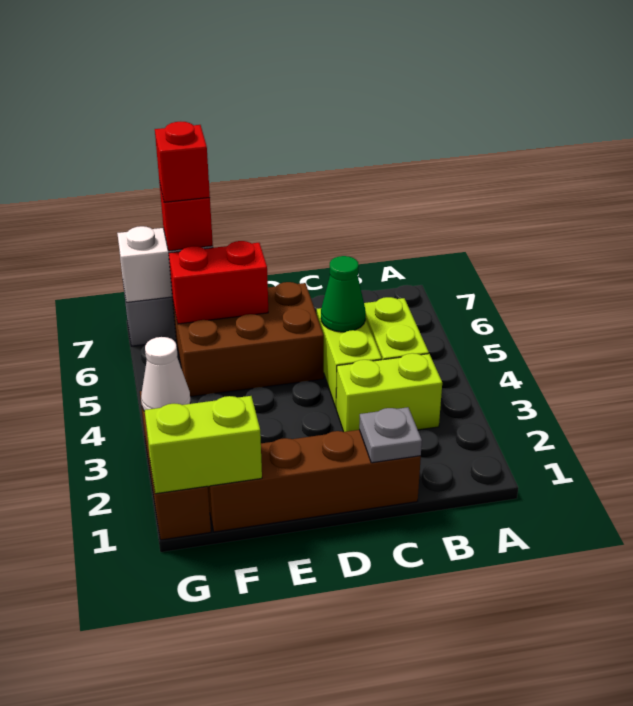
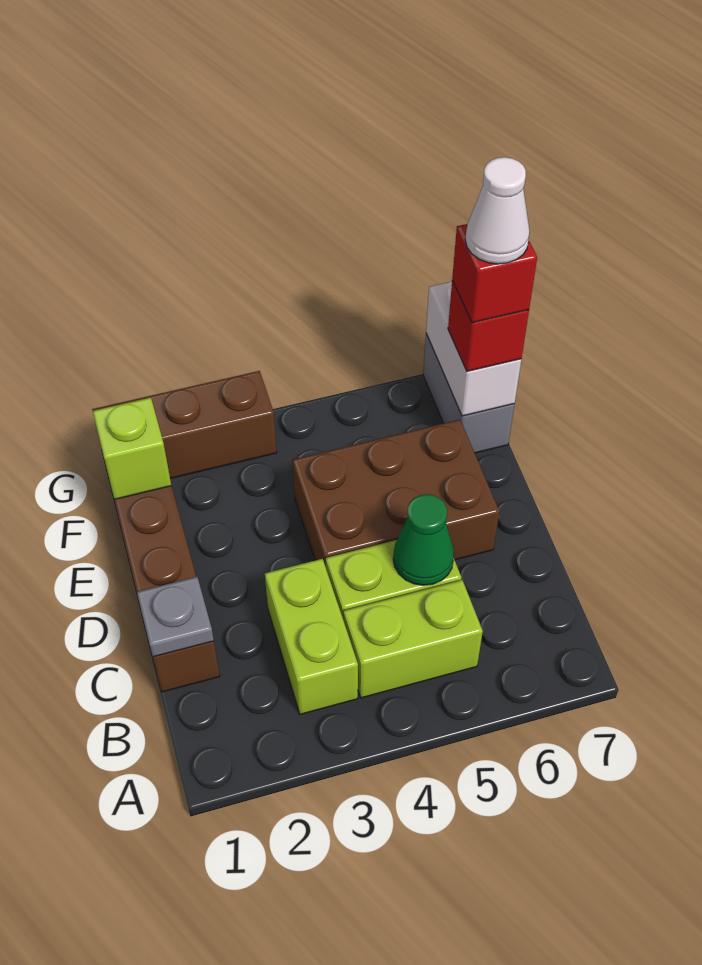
brown 2x3 brick [173,282,324,397] -> brown 2x3 brick turned to [293,420,499,567]
red 1x2 brick [169,241,268,324] -> none
lime 1x2 brick [145,396,262,494] -> lime 1x1 brick [93,398,171,500]
white 1x1 cone [141,337,190,411] -> white 1x1 cone moved to [465,157,530,264]

